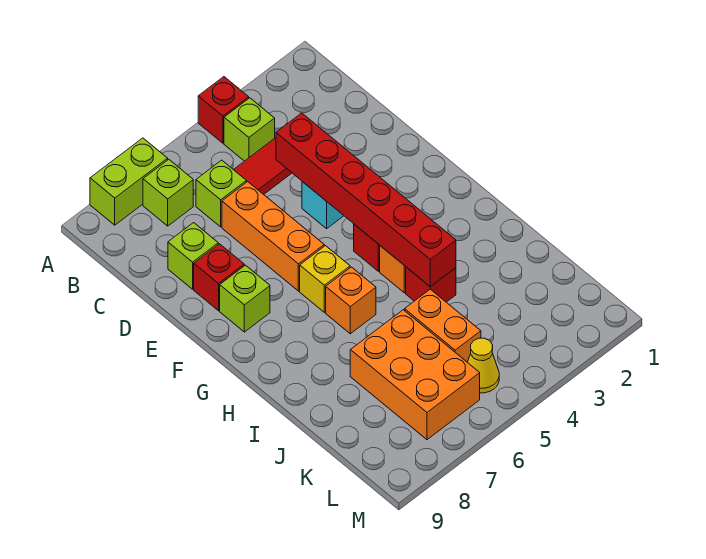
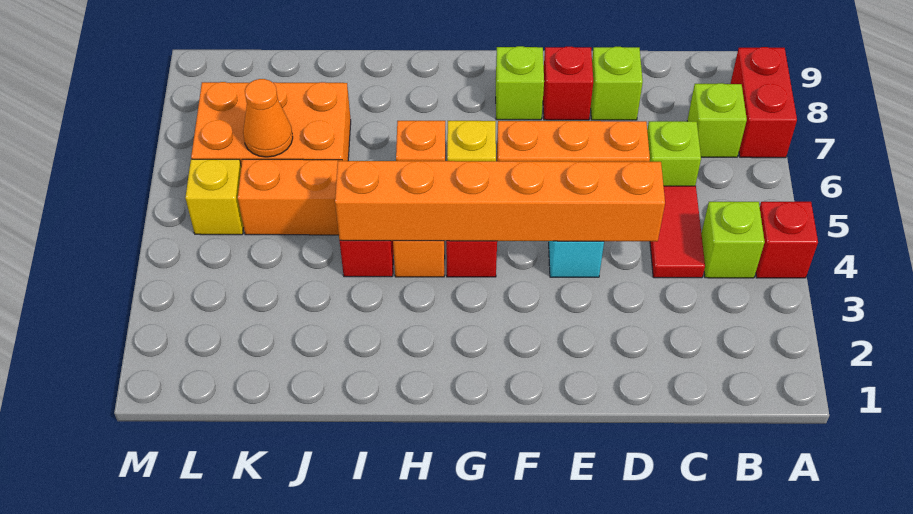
lime 1x2 brick [90,138,168,225] -> red 1x2 brick [730,47,797,158]
red 1x6 brick [276,113,456,287] -> orange 1x6 brick [335,161,665,241]
none -> orange 1x1 cone [243,79,293,157]
yellow 1x1 cone [467,338,499,393] -> yellow 1x1 brick [185,159,244,235]

